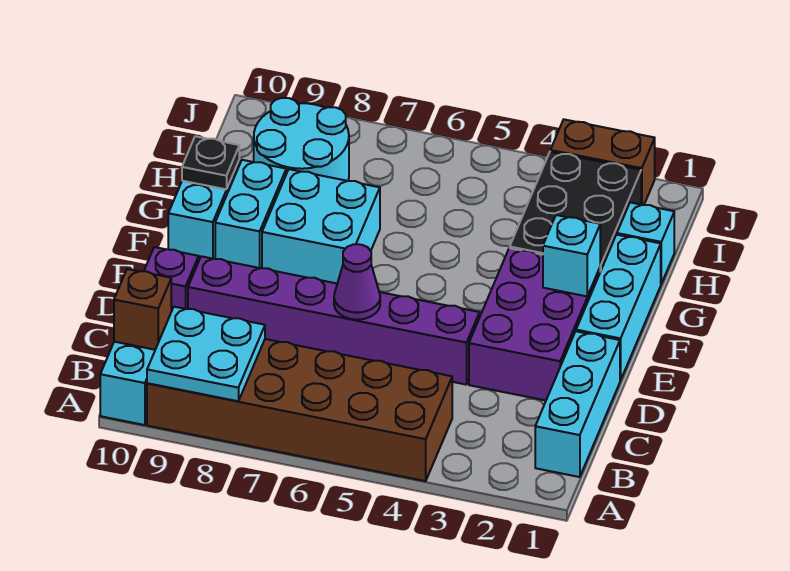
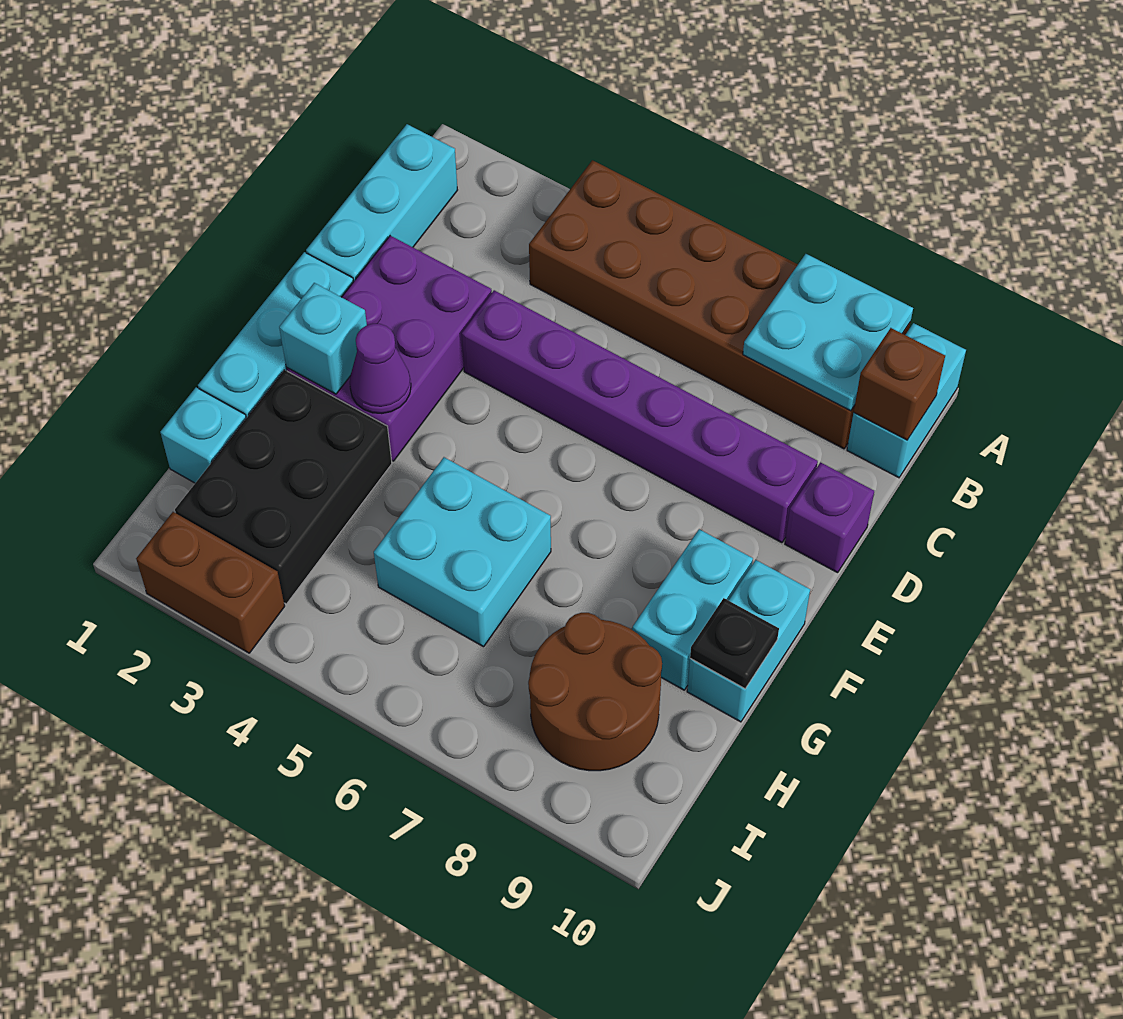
purple 1x1 cone [334,244,380,320] -> purple 1x1 cone moved to [350,324,411,414]
cyan 2x2 brick [262,169,380,283] -> cyan 2x2 brick moved to [374,457,551,647]
cyan 2x2 round brick [254,98,349,181] -> brown 2x2 round brick [528,613,662,771]

